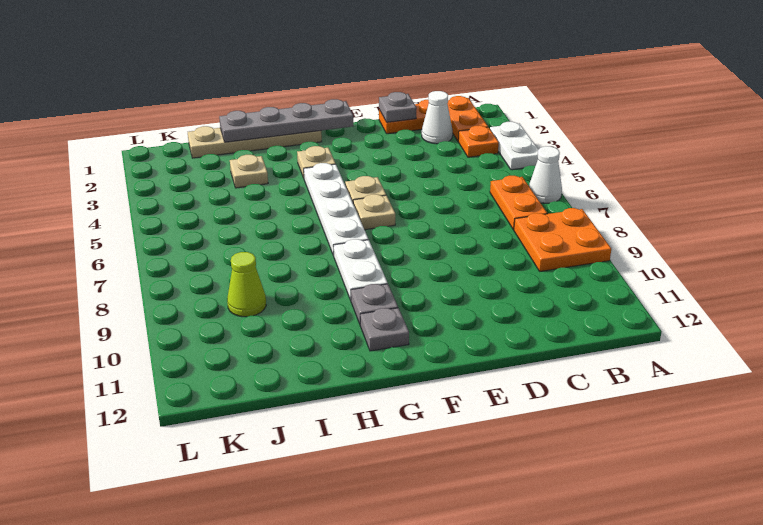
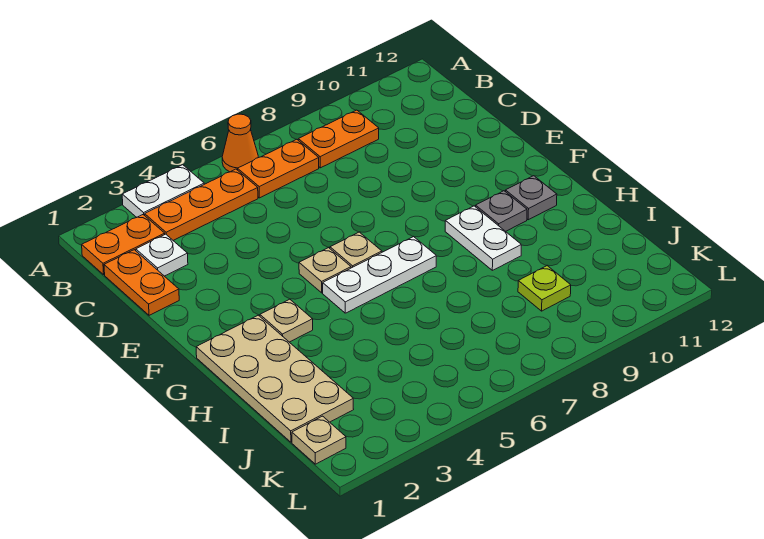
white 1x1 cone [529,146,562,203] -> orange 1x1 cone [222,114,258,172]
orange 2x2 plate [514,208,611,271] -> orange 1x2 plate [298,110,379,168]
orange 1x1 plate [458,126,499,157] -> orange 1x3 plate [145,169,258,240]
white 1x1 cone [422,91,453,144] -> white 1x1 plate [136,234,188,276]
grey 1x1 plate [379,92,417,122] -> none
grey 1x4 plate [219,99,353,142] -> none
tan 1x4 plate [188,126,322,158] -> tan 2x4 plate [196,315,354,442]
white 1x4 plate [304,163,368,256] -> white 1x3 plate [323,237,436,313]
white 1x2 plate [333,239,388,300] -> white 1x2 plate turned to [445,206,521,270]
tan 1x1 plate [230,155,268,188] -> tan 1x1 plate moved to [292,416,346,464]
lime 1x1 cone [227,252,266,317] -> lime 1x1 plate [518,266,571,311]

